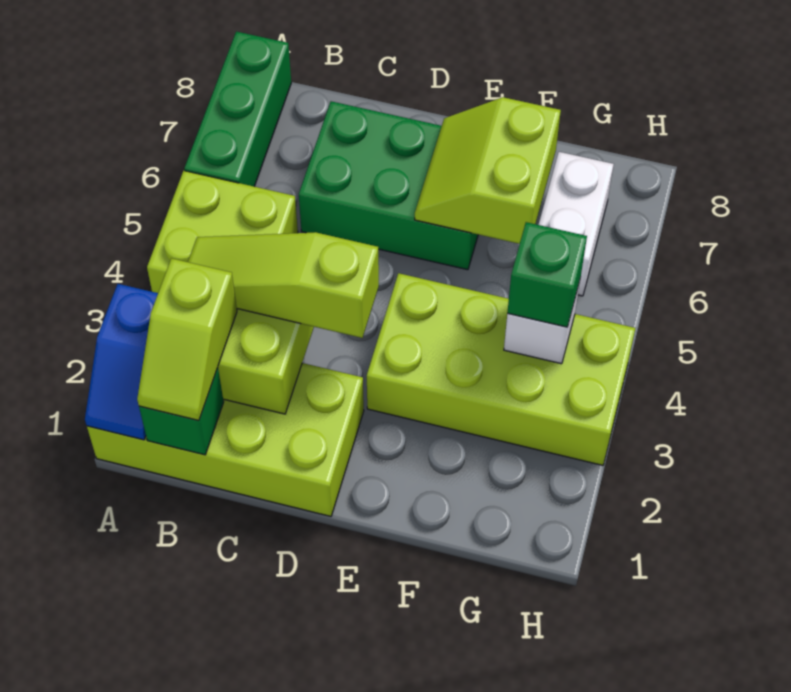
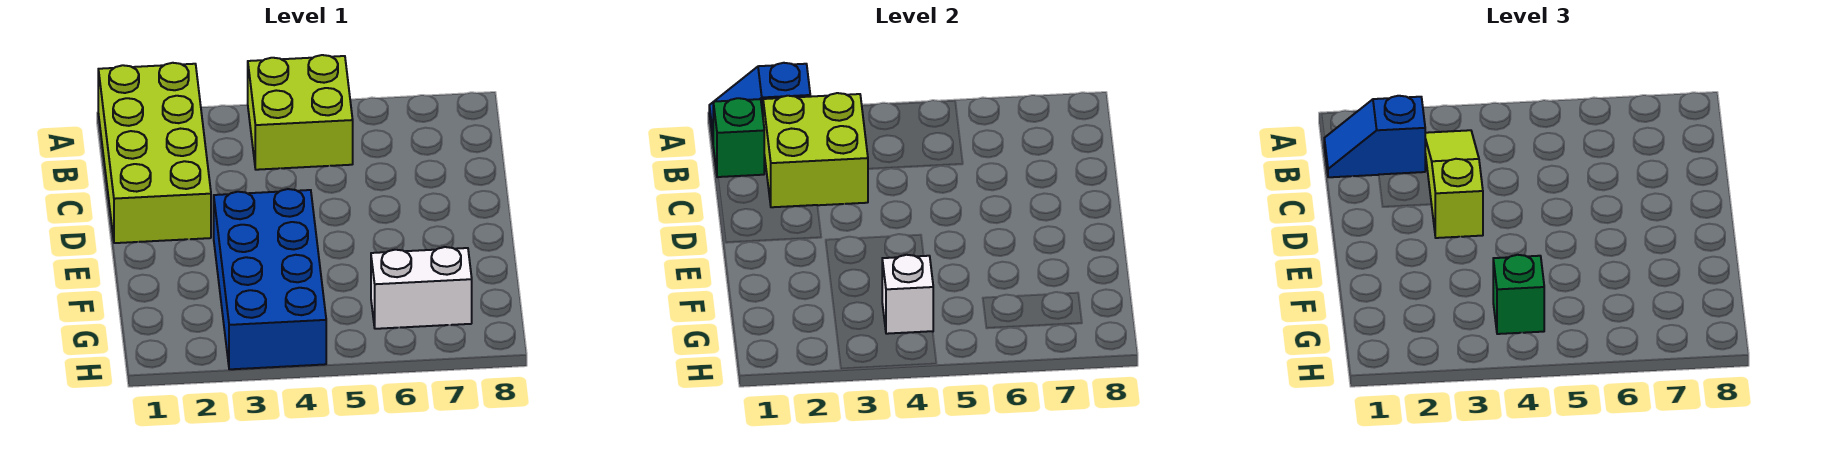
green 1x3 brick [184,32,291,186] -> none
lime 1x2 slope [137,258,237,421] -> blue 1x2 slope [1324,96,1425,177]
green 2x3 brick [299,101,478,270] -> none
lime 2x4 brick [367,273,635,465] -> blue 2x4 brick [214,189,326,369]
lime 2x2 slope [415,97,561,244] -> none

